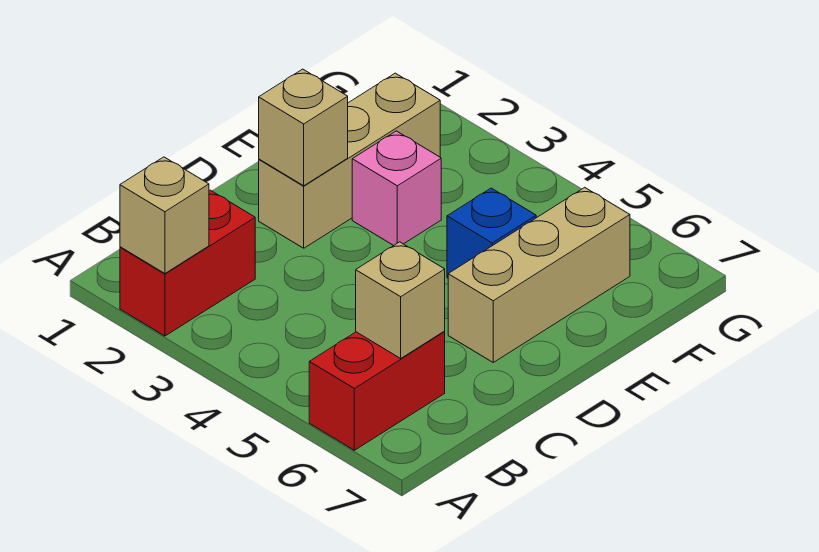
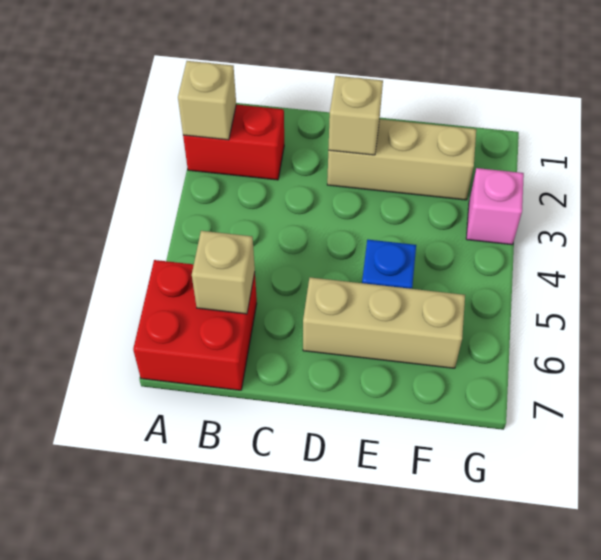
red 1x2 brick [309,332,445,450] -> red 2x2 brick [133,260,257,390]
pink 1x1 brick [352,131,441,246] -> pink 1x1 brick moved to [466,168,524,245]

